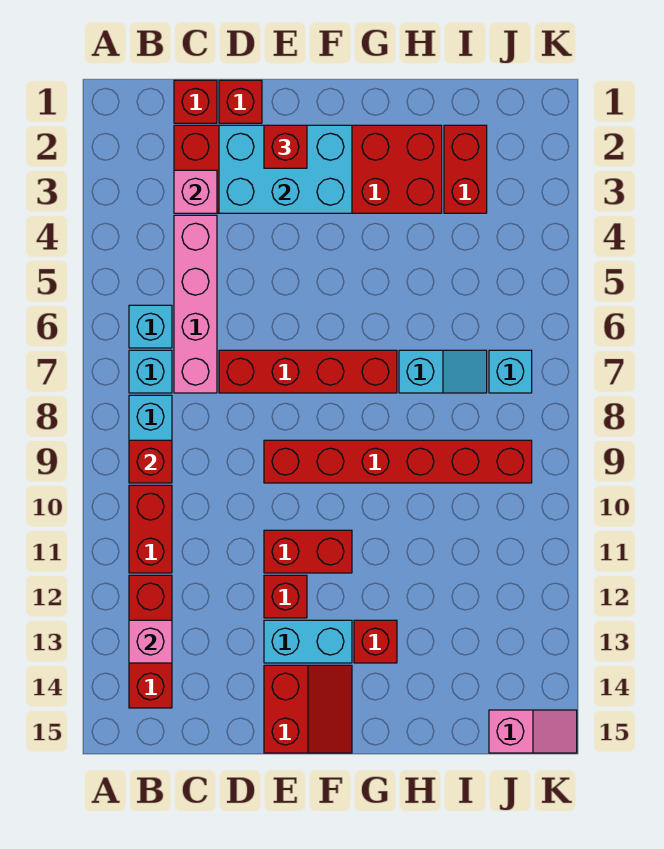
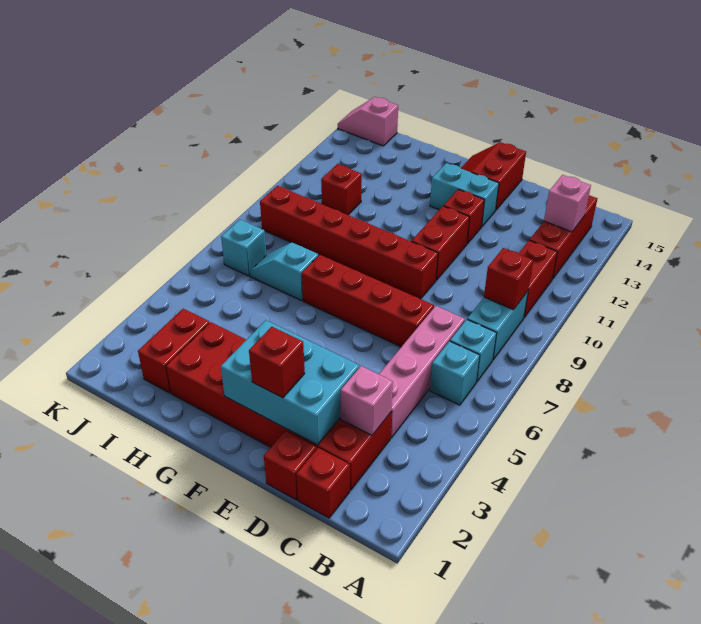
red 1x2 brick [264,530,352,573] -> red 1x2 brick turned to [412,206,470,280]
red 1x1 brick [354,620,397,663] -> red 1x1 brick moved to [321,164,362,215]

